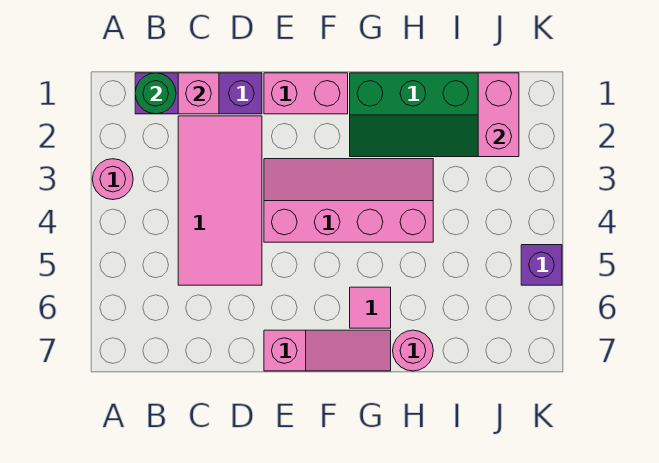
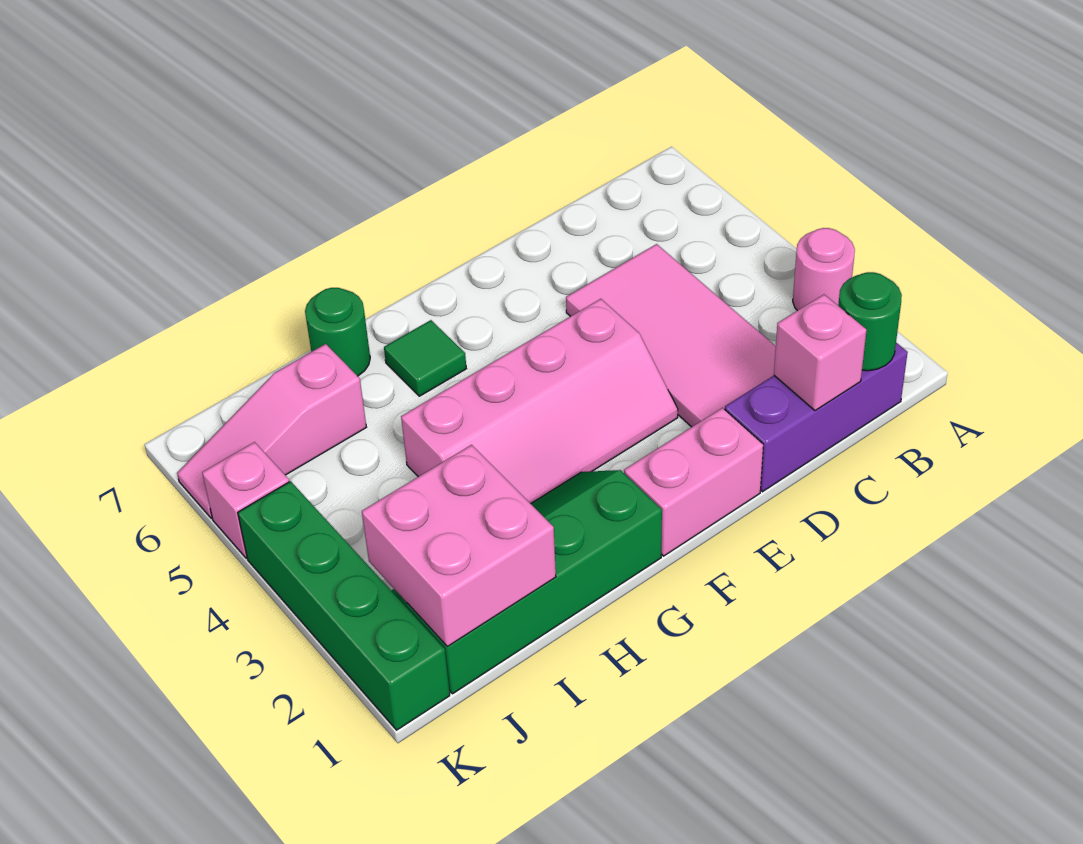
pink 1x3 slope [264,330,391,371] -> pink 1x3 slope moved to [177,344,366,518]
pink 1x1 tile [350,287,391,328] -> green 1x1 tile [384,320,466,396]
pink 1x1 round brick [393,330,433,371] -> green 1x1 round brick [305,288,370,376]
pink 1x2 brick [478,73,519,157] -> pink 2x2 brick [362,445,556,646]
none -> green 1x4 brick [238,481,450,730]
purple 1x1 brick [521,245,562,285] -> pink 1x1 brick [202,442,289,558]

